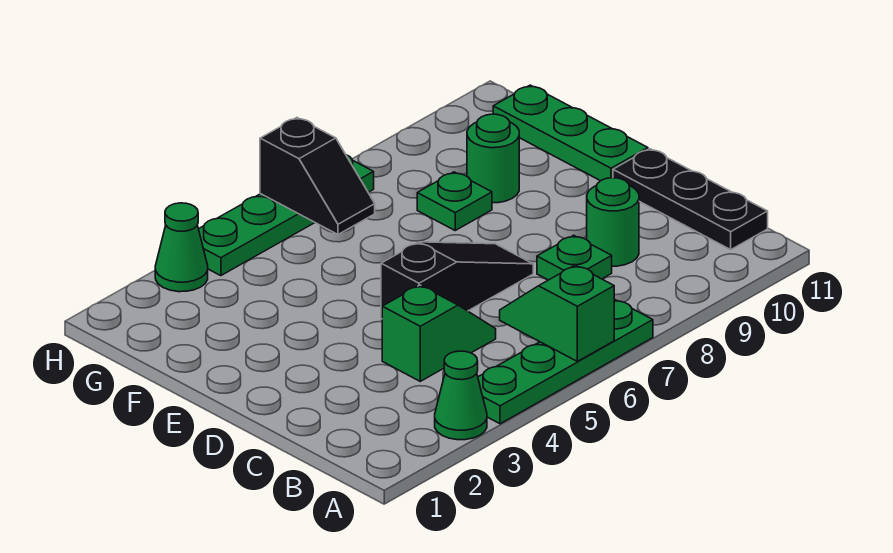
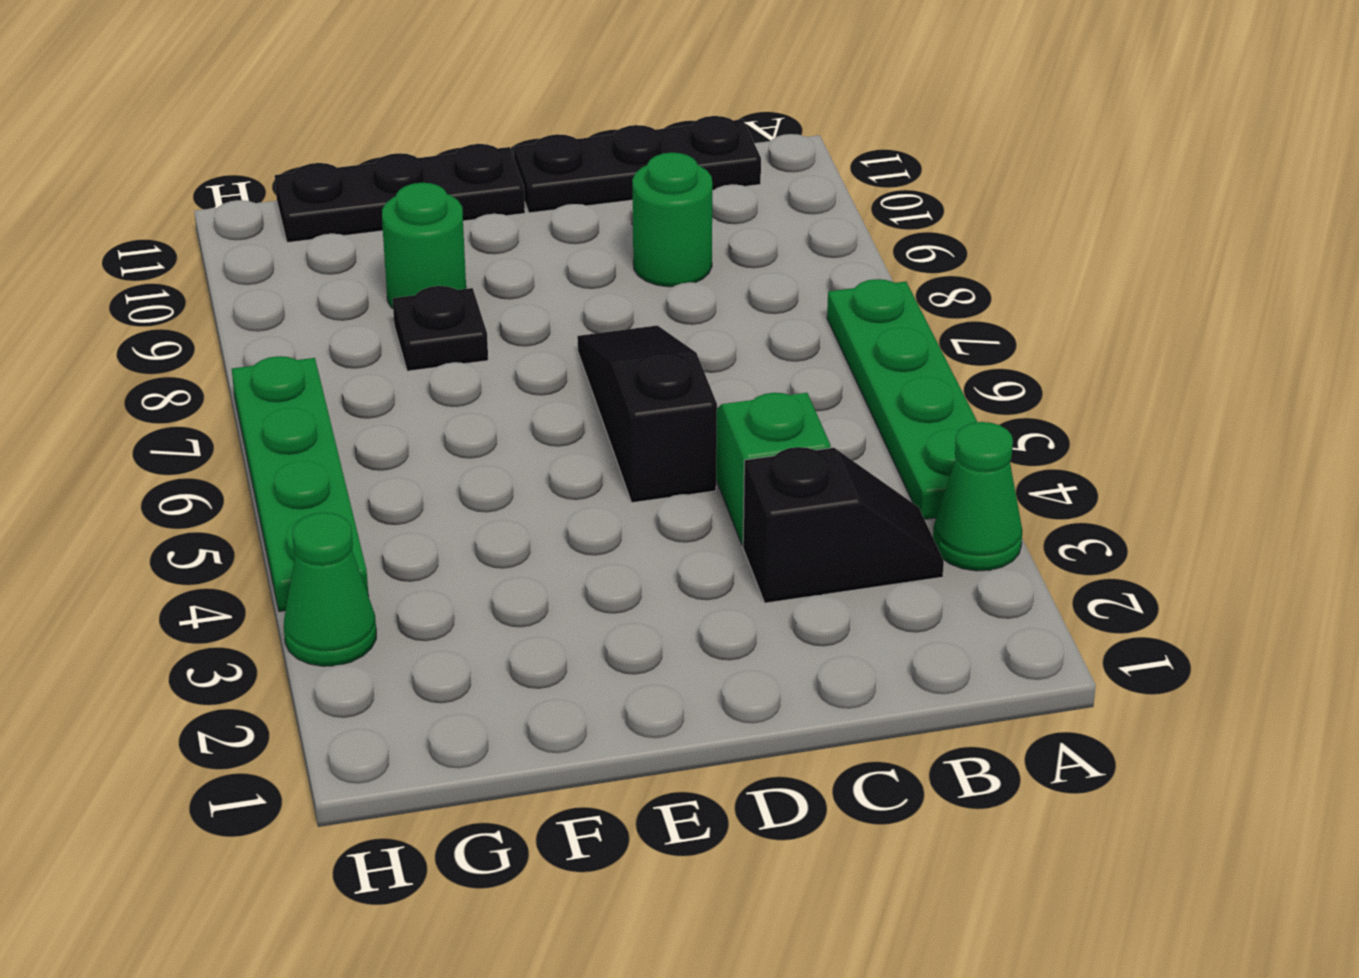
green 1x2 slope [500,265,614,361] -> none
green 1x1 plate [537,235,612,280] -> none
green 1x3 plate [493,85,648,181] -> black 1x3 plate [275,144,525,243]
green 1x1 plate [417,172,492,230] -> black 1x1 plate [392,286,488,371]
black 1x2 slope [260,118,375,234] -> black 1x2 slope moved to [743,447,944,603]

